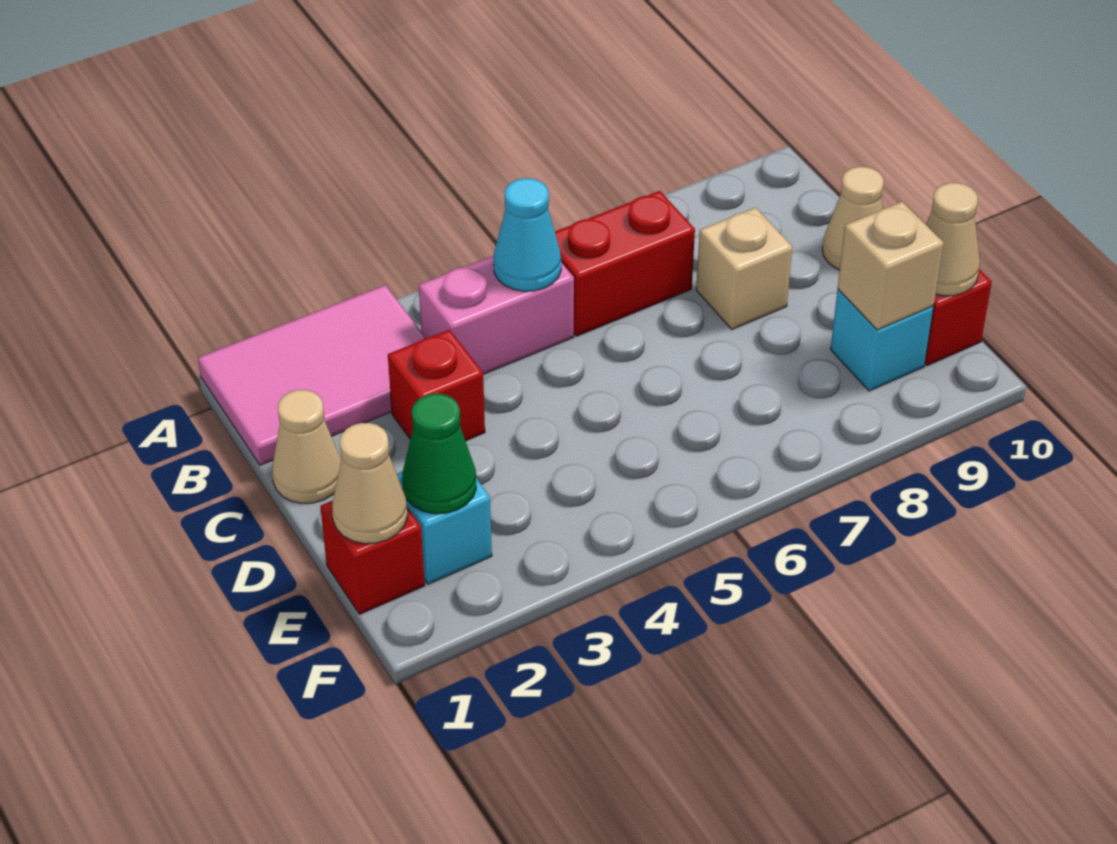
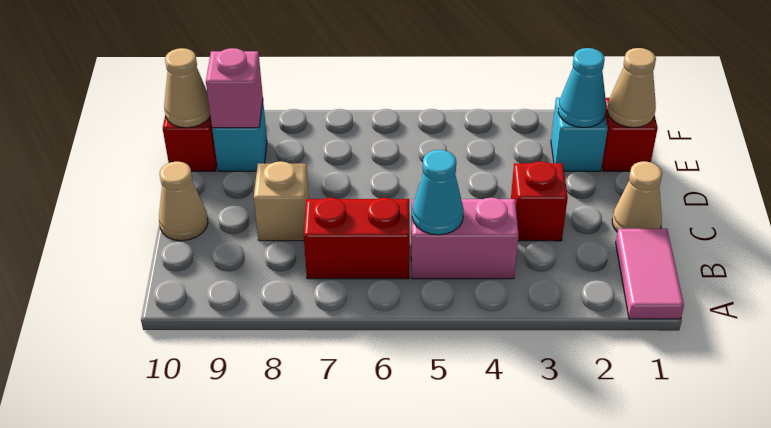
pink 2x3 tile [198,285,426,465] -> pink 1x2 tile [616,229,684,319]
green 1x1 cone [402,394,476,514] -> cyan 1x1 cone [558,48,606,127]
tan 1x1 brick [838,202,944,330] -> pink 1x1 brick [206,48,263,128]

